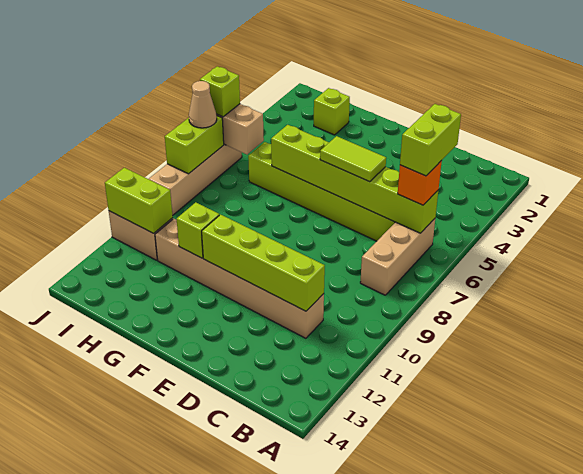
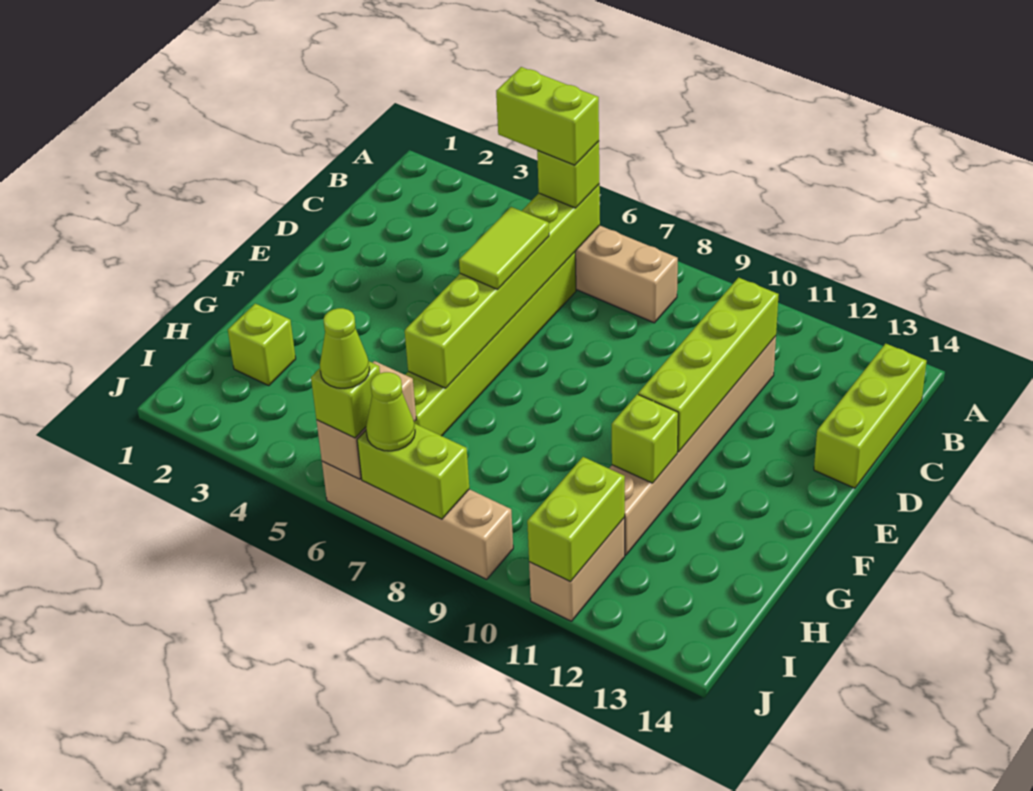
orange 1x1 brick [398,161,442,205] -> lime 1x1 brick [537,141,599,208]
none -> lime 1x3 brick [814,344,927,488]
none -> lime 1x1 cone [320,308,369,388]
tan 1x1 cone [189,81,217,128] -> lime 1x1 cone [366,372,415,451]

